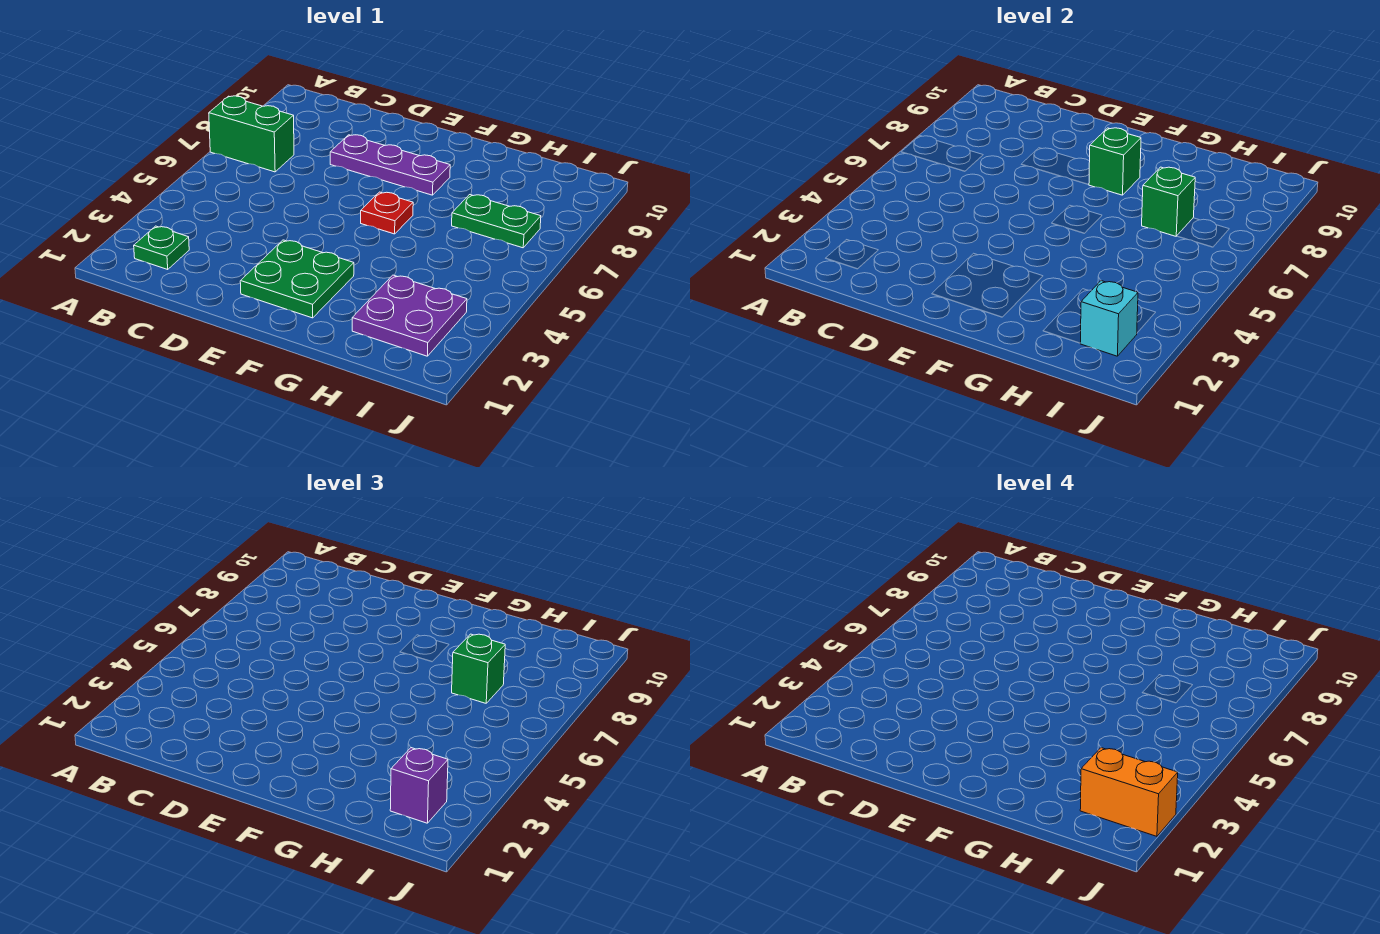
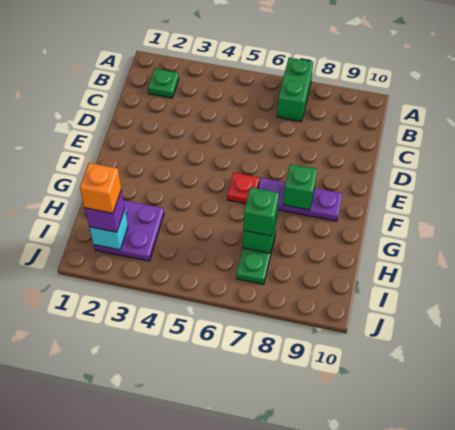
purple 1x3 plate [330,135,450,195] -> purple 1x3 plate turned to [258,178,342,221]
green 2x2 plate [240,240,354,318] -> none
orange 1x2 brick [1080,748,1178,836] -> orange 1x1 brick [80,163,121,213]

